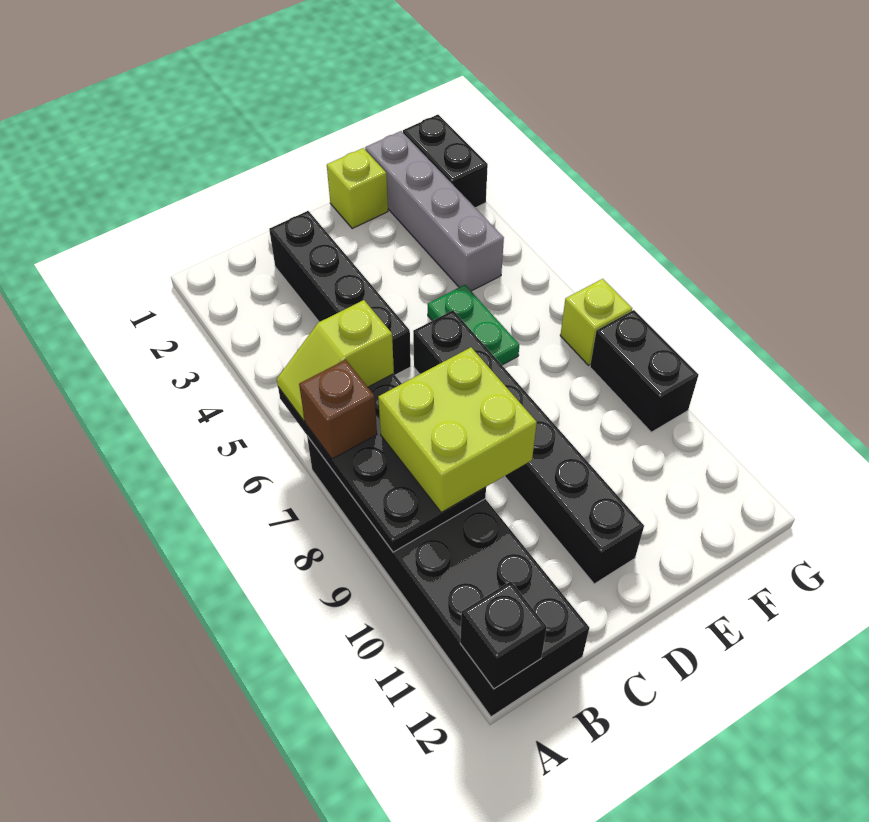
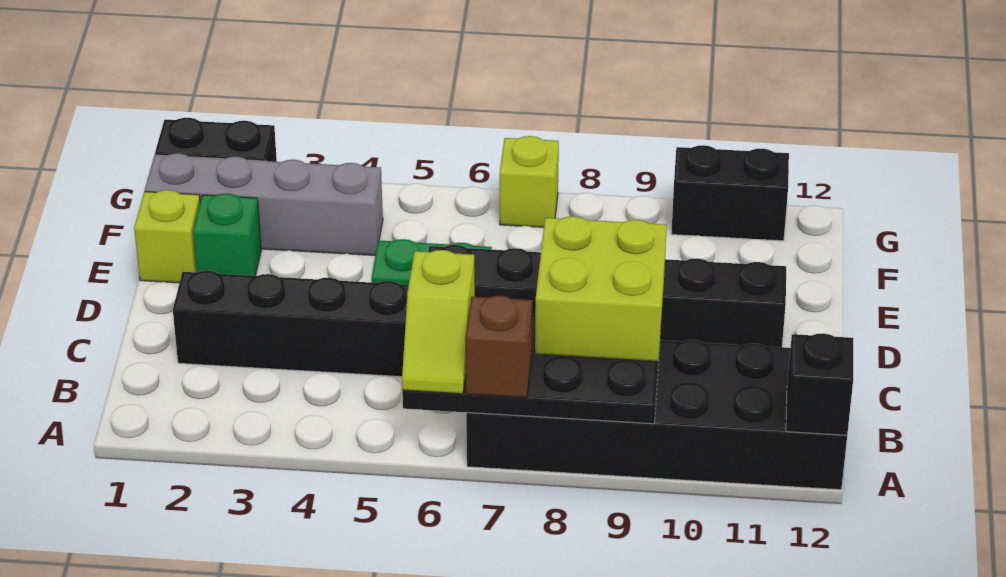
none -> green 1x1 brick [193,193,261,276]
black 1x2 brick [590,310,699,432] -> black 1x2 brick moved to [671,145,789,241]

